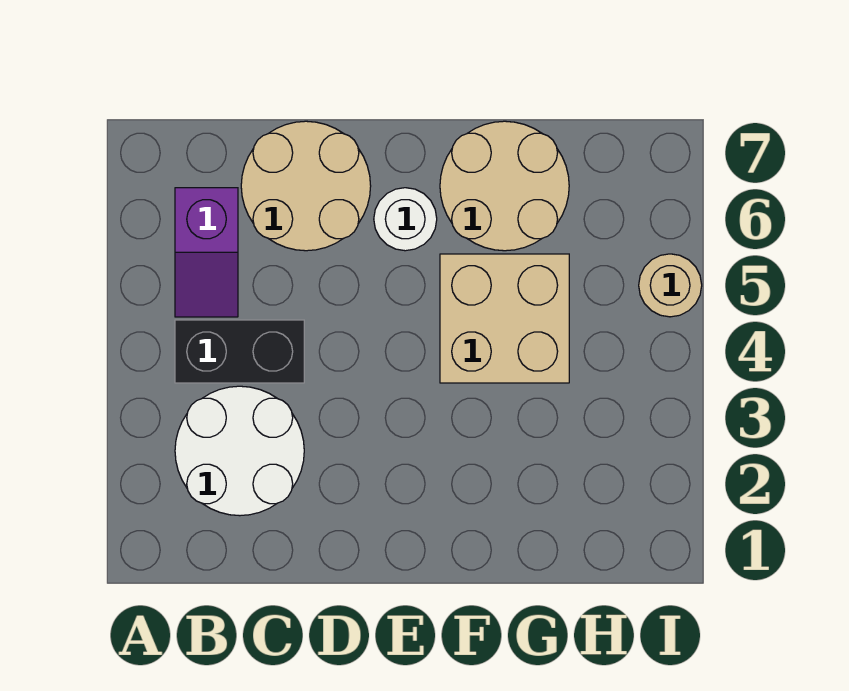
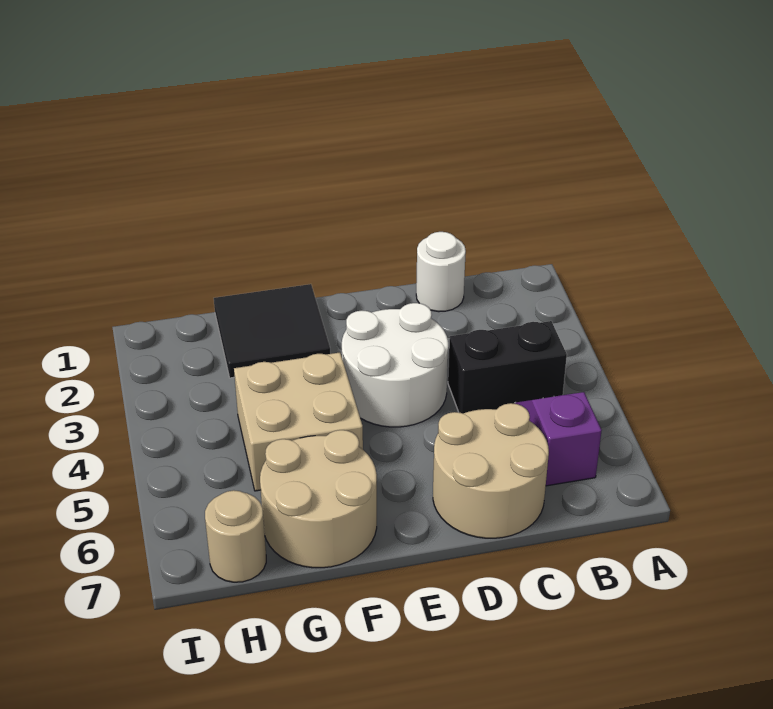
white 2x2 round brick [175,386,304,516] -> white 2x2 round brick moved to [342,303,448,427]
white 1x1 round brick [374,188,437,251] -> white 1x1 round brick moved to [416,232,466,312]
none -> black 2x2 tile [214,284,330,378]
tan 1x1 round brick [639,254,702,317] -> tan 1x1 round brick moved to [205,490,266,582]

